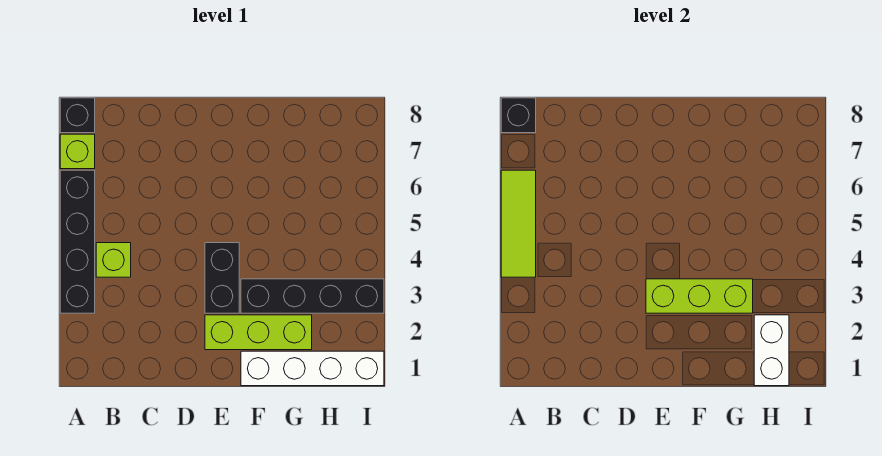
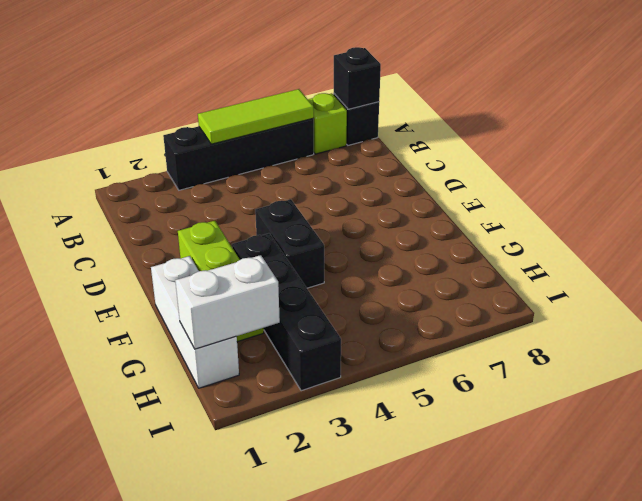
lime 1x1 brick [96,243,131,277] -> none
black 1x2 brick [205,243,239,313] -> black 1x2 brick turned to [255,199,324,288]
lime 1x3 brick [646,279,753,313] -> none
white 1x4 brick [241,351,384,386] -> white 1x3 brick [151,256,239,388]

